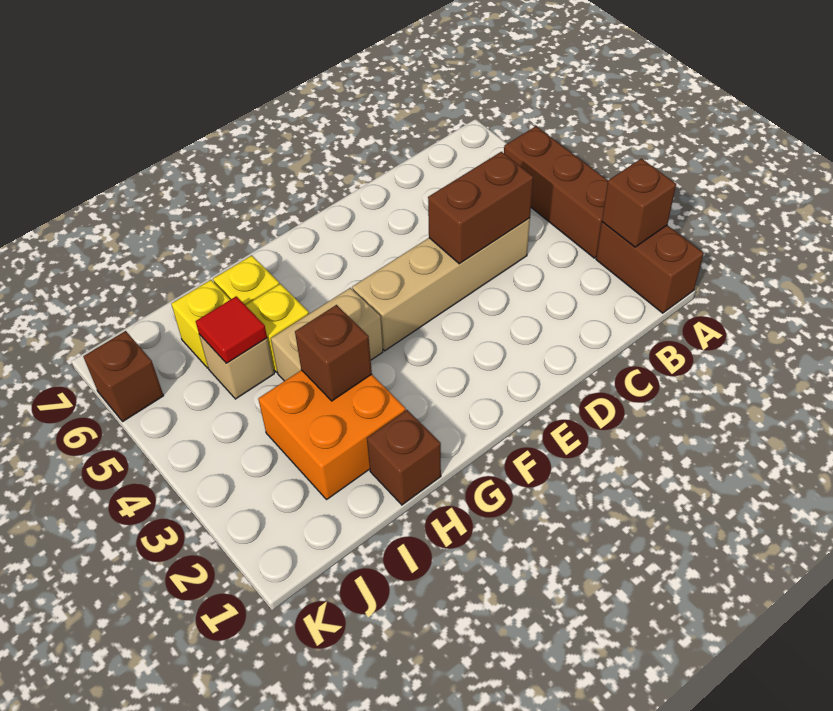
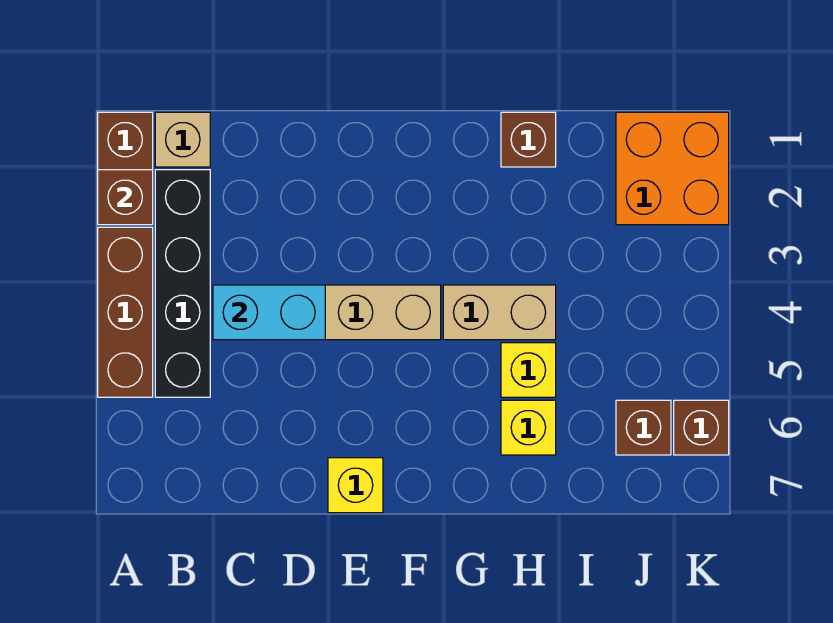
none -> black 1x4 brick [155,170,210,397]
brown 1x2 brick [428,152,533,264] -> cyan 1x2 brick [213,285,325,340]
orange 2x2 brick [258,370,406,499] -> orange 2x2 brick moved to [616,112,729,225]
brown 1x1 brick [295,305,372,401] -> brown 1x1 brick moved to [616,400,671,455]
tan 1x1 brick [199,334,274,399] -> tan 1x1 brick moved to [155,112,210,167]
red 1x1 tile [196,296,267,363] -> none
yellow 1x1 brick [171,280,230,368] -> yellow 1x1 brick moved to [328,458,383,513]

